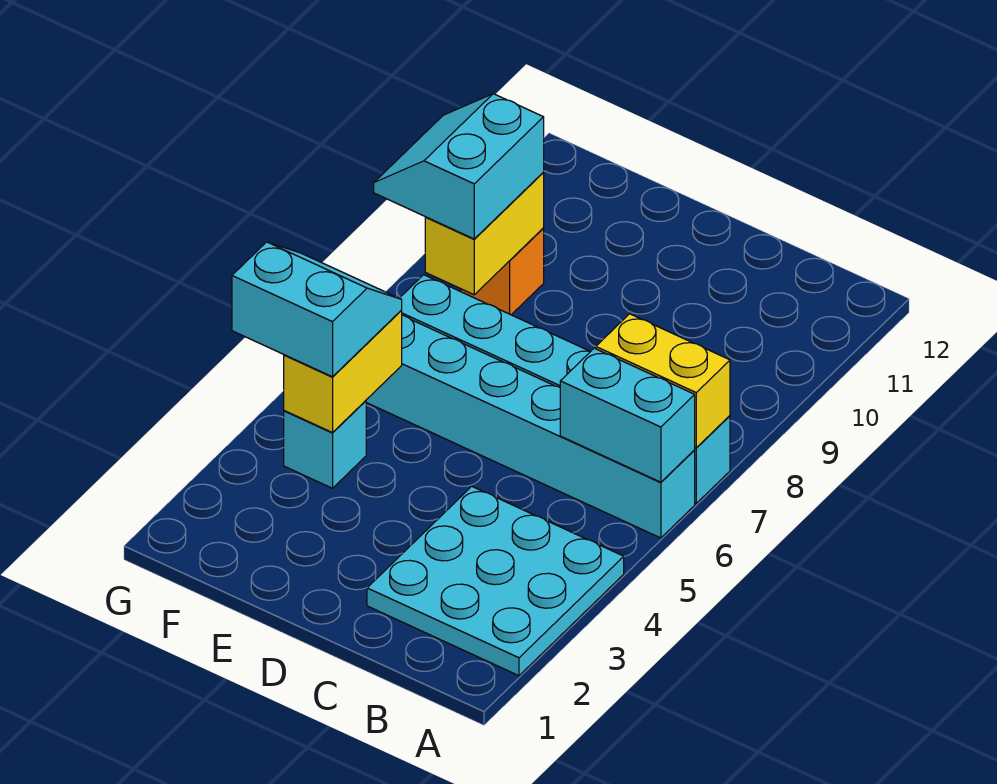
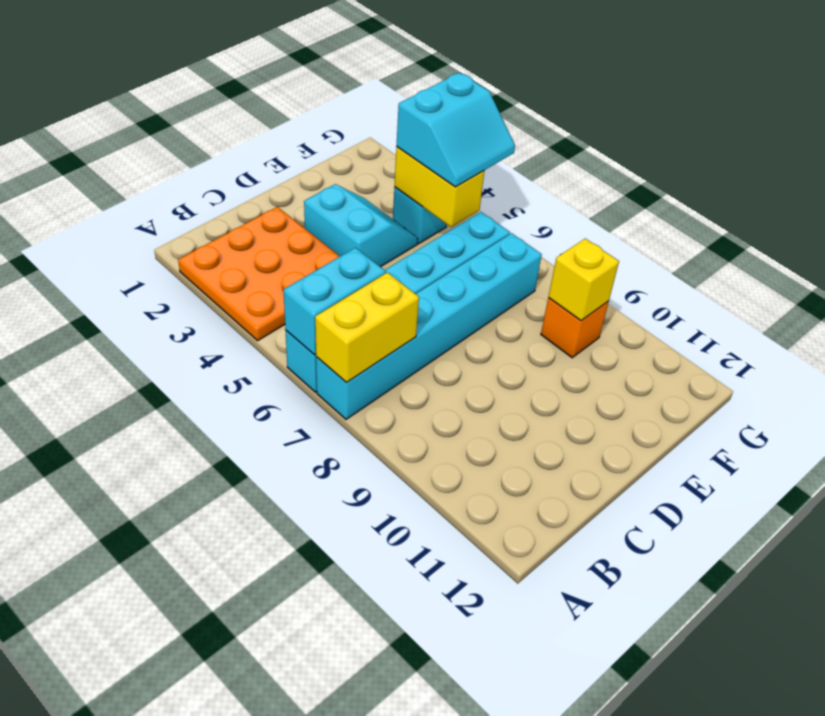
cyan 3x3 plate [367,487,624,676] -> orange 3x3 plate [178,207,340,341]
yellow 1x2 brick [425,173,544,295] -> yellow 1x1 brick [548,239,619,321]
cyan 2x2 slope [374,94,544,239] -> cyan 2x2 slope moved to [304,184,418,267]

